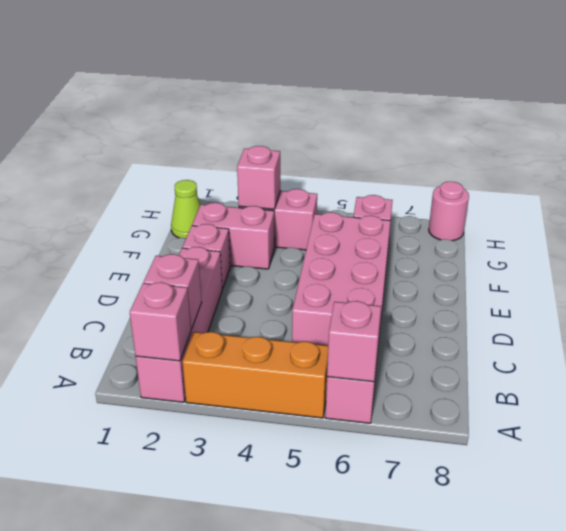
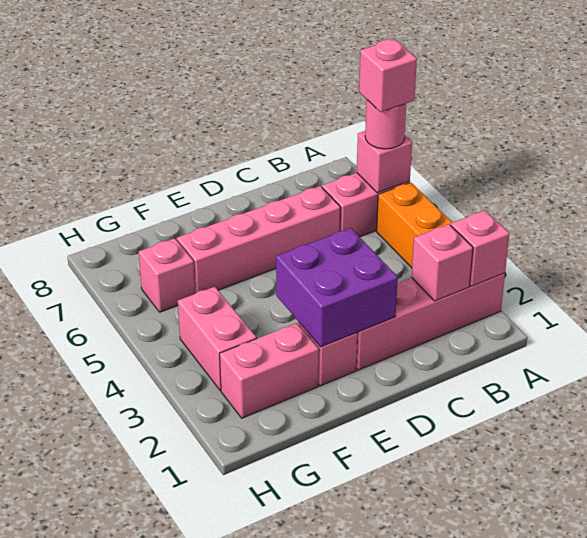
pink 2x4 brick [292,212,391,346] -> pink 1x4 brick [177,186,340,293]
none -> purple 2x2 brick [276,228,398,347]
pink 1x2 brick [192,203,275,269] -> pink 1x2 brick turned to [220,323,319,418]
lime 1x1 cone [171,180,200,239] -> none
pink 1x1 brick [237,146,280,209] -> pink 1x1 brick moved to [359,39,417,112]
pink 1x1 round brick [429,182,469,241] -> pink 1x1 round brick moved to [365,100,406,149]

